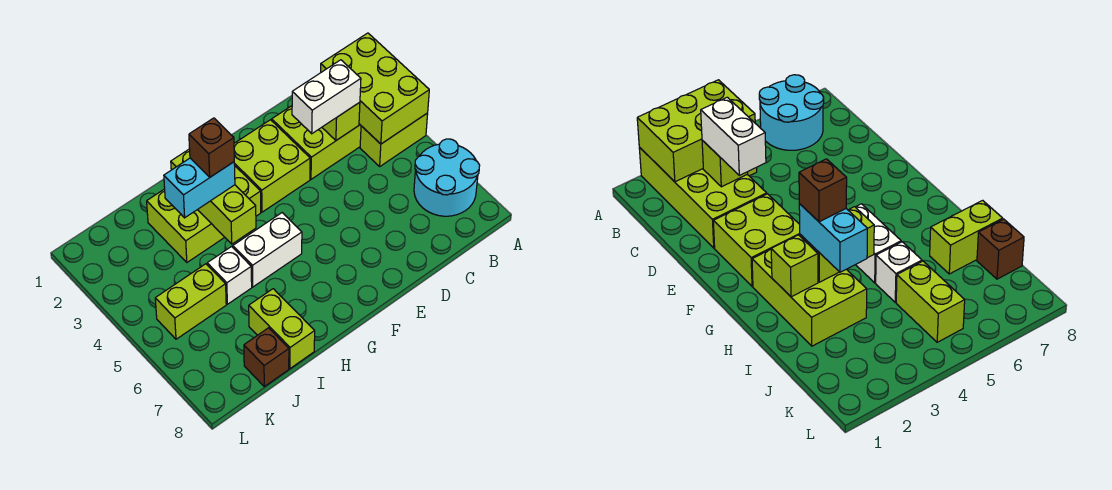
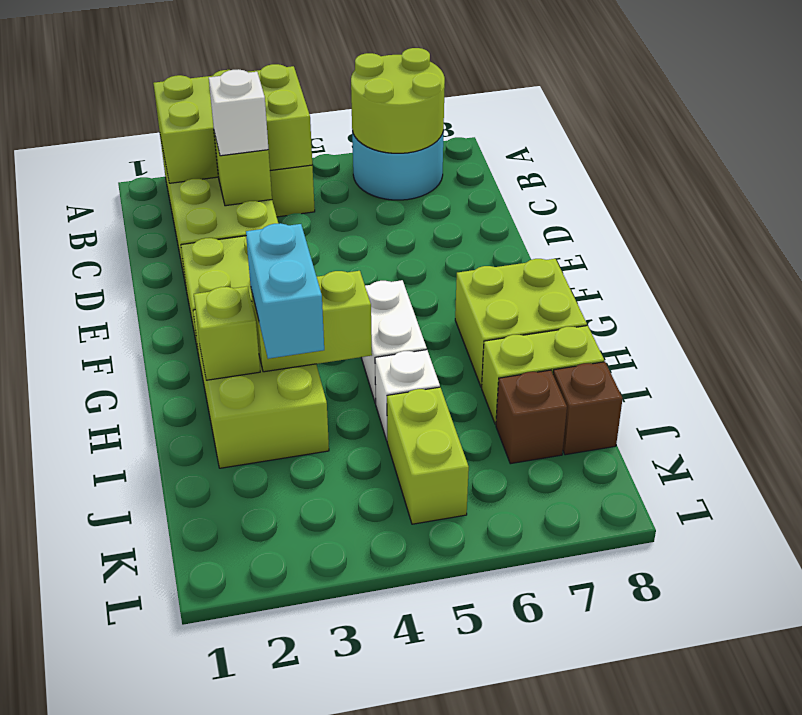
none -> lime 2x2 round brick [351,48,445,153]
white 1x2 brick [292,60,361,134] -> white 1x1 brick [209,69,269,156]
none -> lime 2x2 brick [455,259,587,387]
brown 1x1 brick [189,118,234,177] -> brown 1x1 brick moved to [496,370,567,464]

